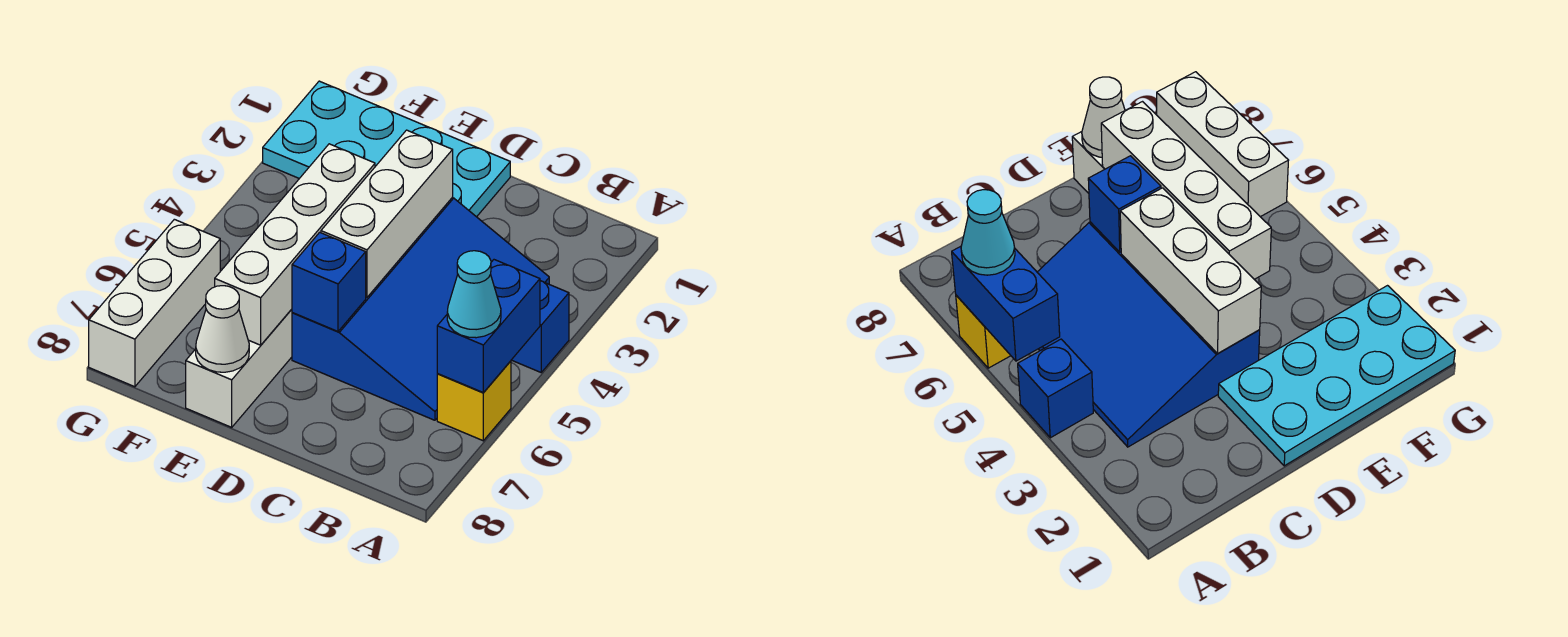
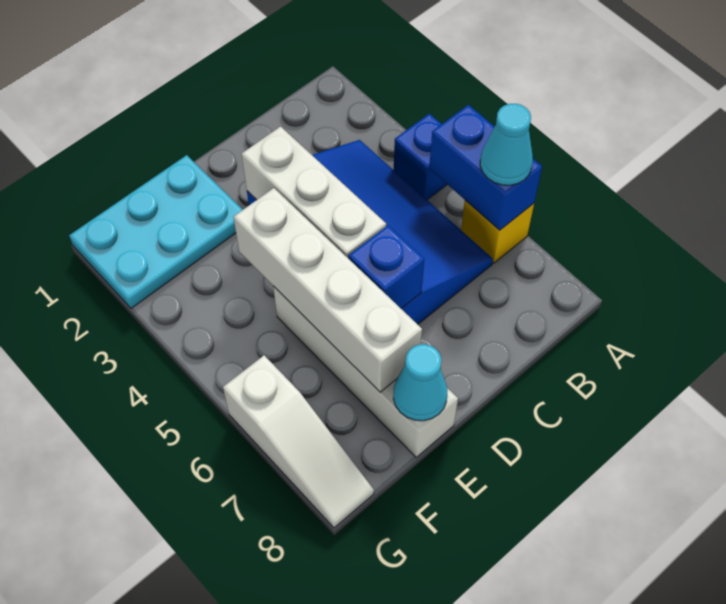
cyan 2x4 plate [263,81,510,217] -> cyan 2x3 plate [69,155,243,308]
white 1x1 cone [196,286,249,372] -> cyan 1x1 cone [393,344,447,421]
white 1x3 brick [89,219,220,387] -> white 1x3 slope [223,355,374,528]

